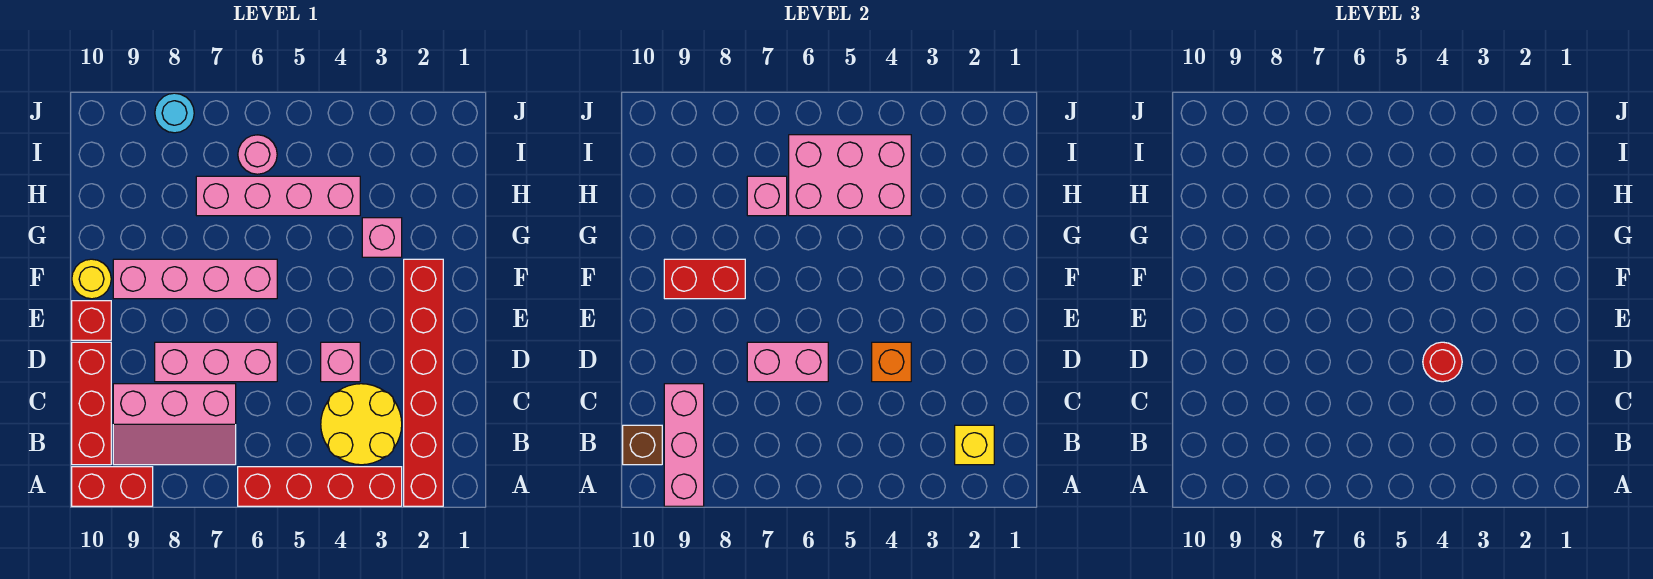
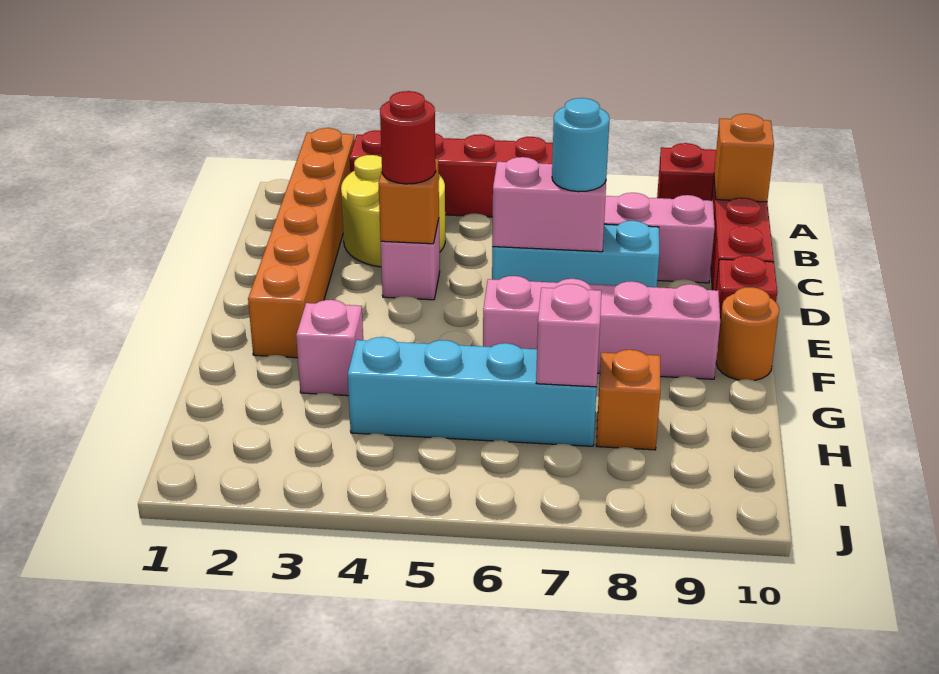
red 1x6 brick [404,259,443,506] -> orange 1x6 brick [248,128,355,358]
pink 1x3 brick [664,384,704,506] -> none
yellow 1x1 brick [955,425,994,465] -> none
brown 1x1 brick [623,425,662,465] -> orange 1x1 brick [714,114,774,202]
pink 1x3 brick [155,342,277,382] -> cyan 1x3 brick [492,221,659,287]
red 1x2 brick [664,259,745,299] -> none
yellow 1x1 round brick [72,259,111,299] -> orange 1x1 round brick [716,287,779,381]
pink 1x4 brick [196,176,360,216] -> cyan 1x4 brick [348,337,597,446]
pink 2x3 brick [789,135,911,216] -> none
none -> orange 1x1 brick [596,350,661,450]
pink 1x1 round brick [238,135,277,174] -> none
cyan 1x1 round brick [155,93,194,133] -> cyan 1x1 round brick moved to [552,98,610,192]

